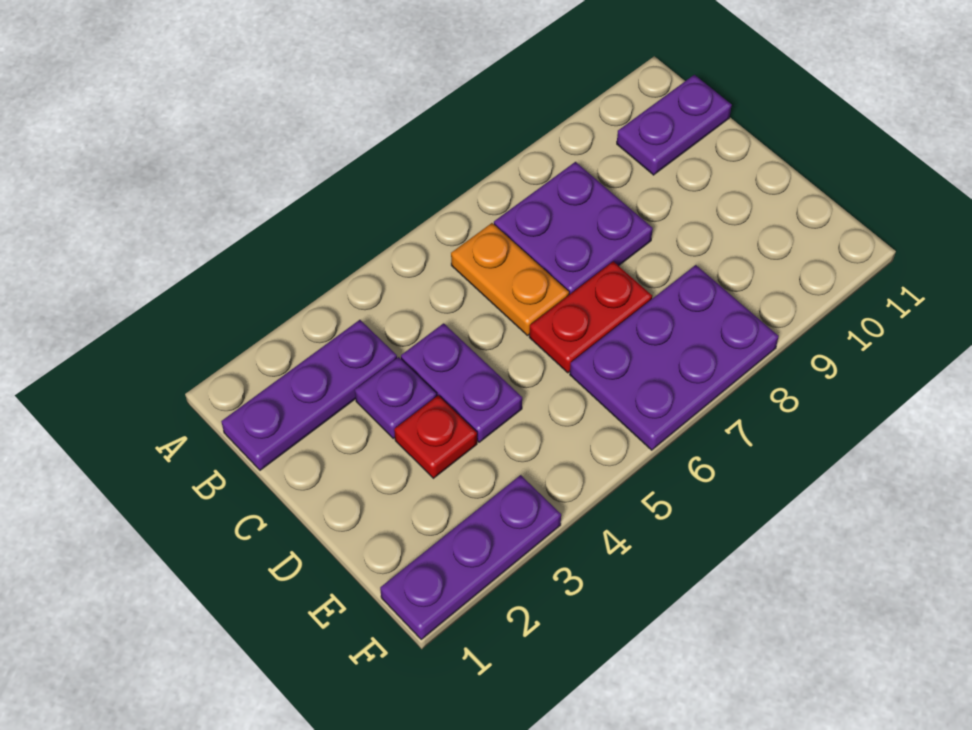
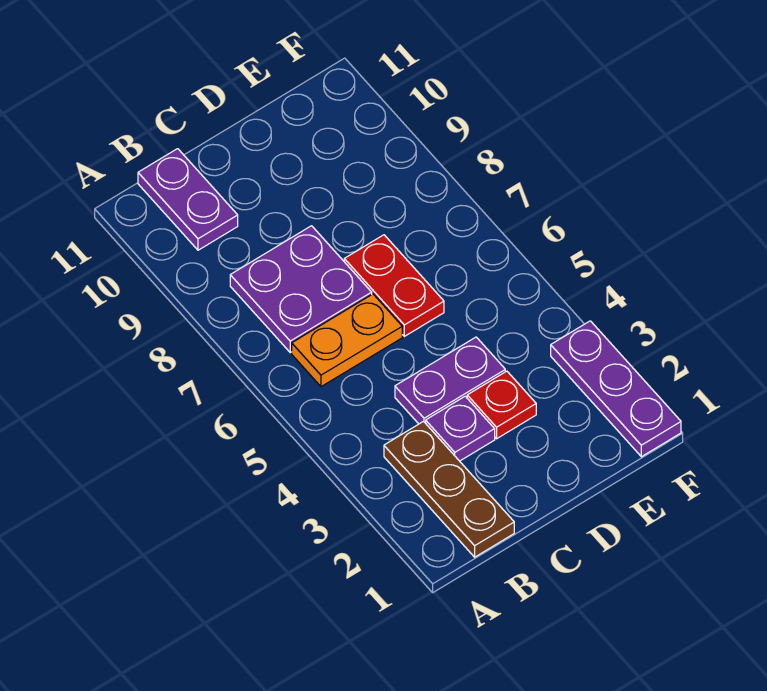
purple 1x3 plate [221,320,397,470] -> brown 1x3 plate [384,422,514,557]
purple 2x3 plate [570,265,779,450] -> none

